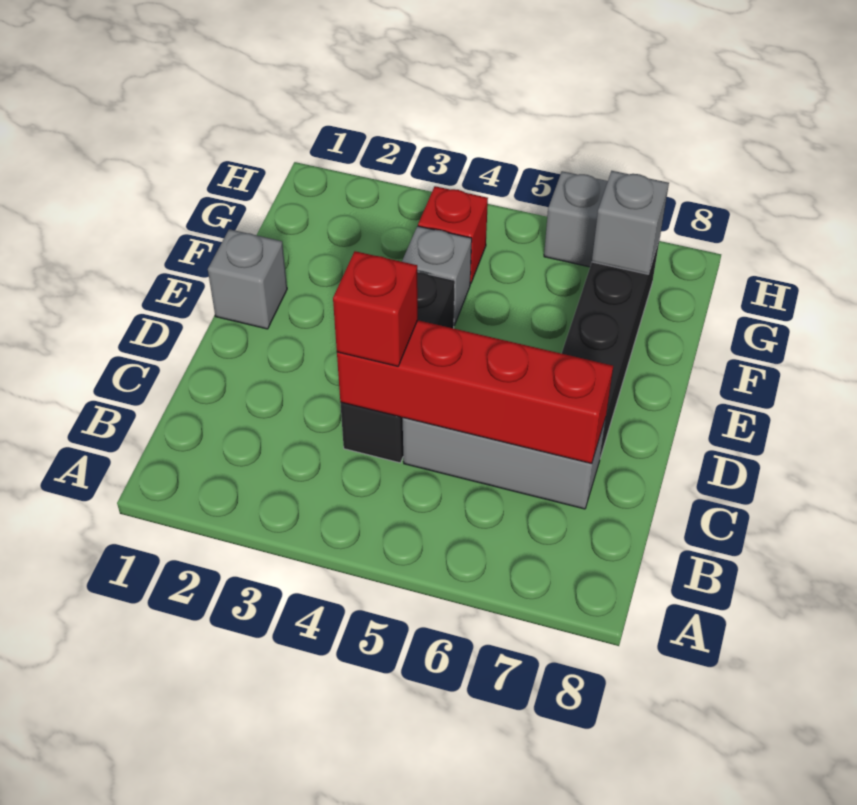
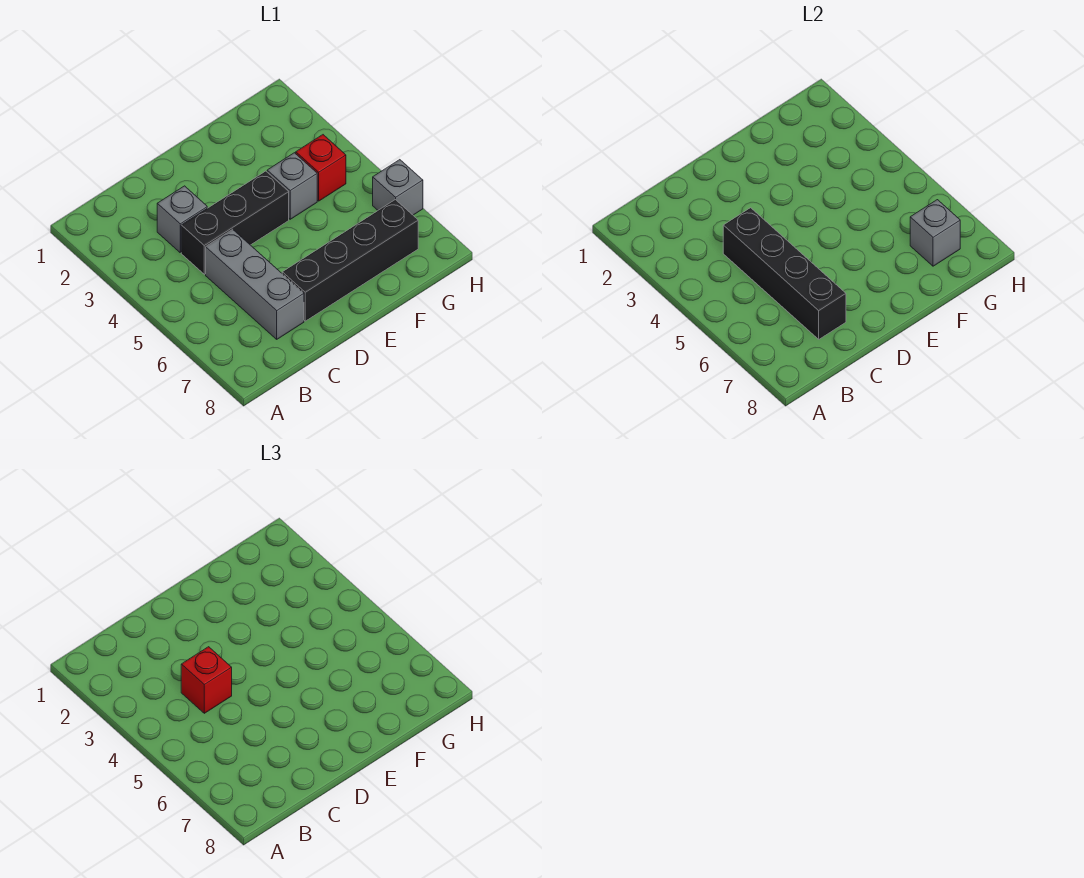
red 1x4 brick [337,320,613,464] -> black 1x4 brick [723,208,846,339]
grey 1x1 brick [208,229,287,329] -> grey 1x1 brick moved to [157,186,207,253]

